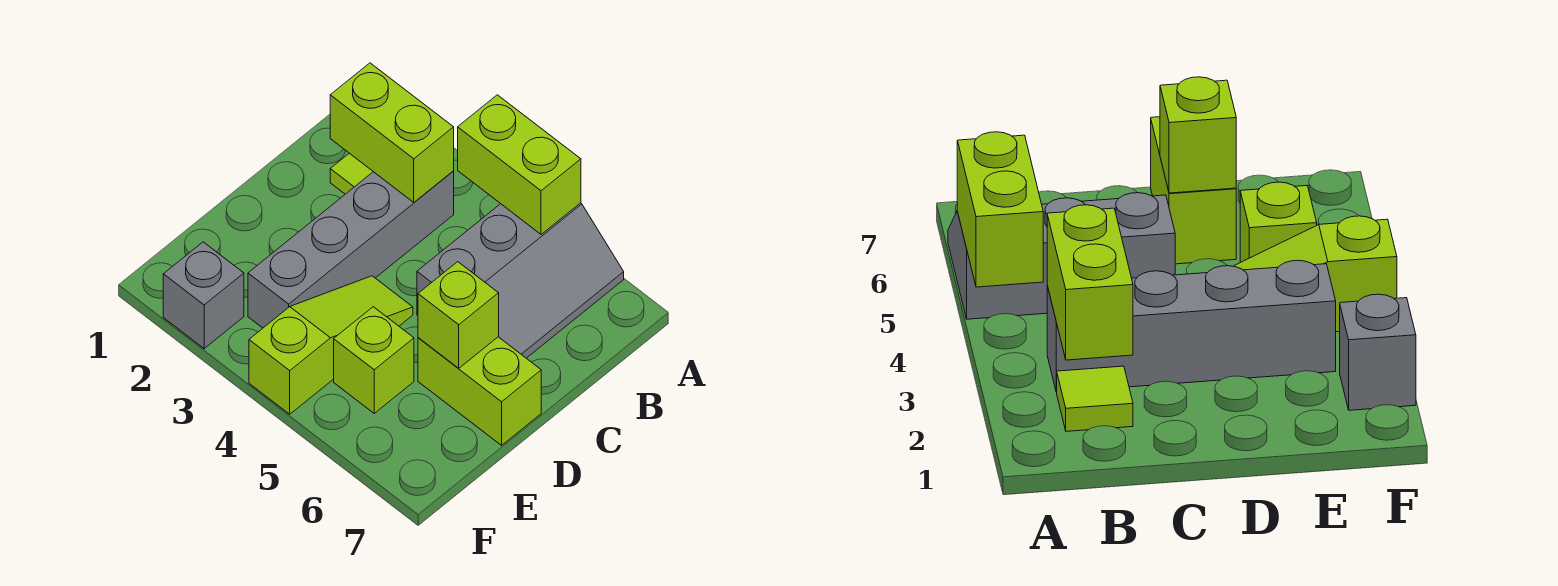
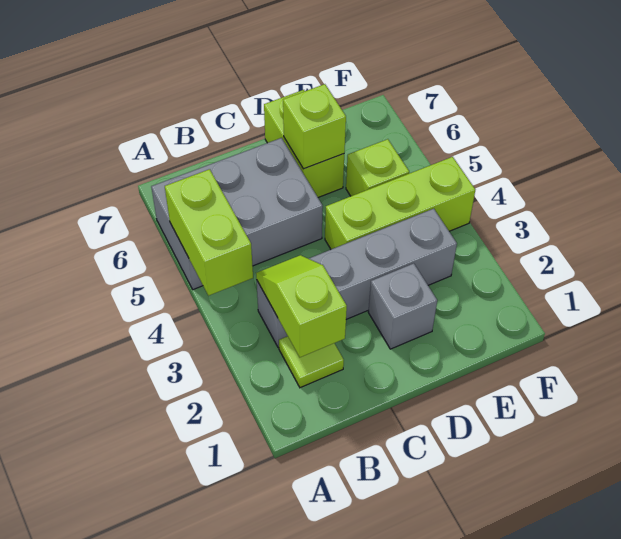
grey 2x3 slope [417,203,624,358] -> grey 2x3 brick [151,138,323,290]
lime 1x2 brick [330,63,454,202] -> lime 1x2 slope [256,255,347,357]
lime 1x3 slope [249,276,413,414] -> lime 1x3 brick [325,157,475,249]
grey 1x1 brick [163,242,244,349] -> grey 1x1 brick moved to [368,263,437,349]

